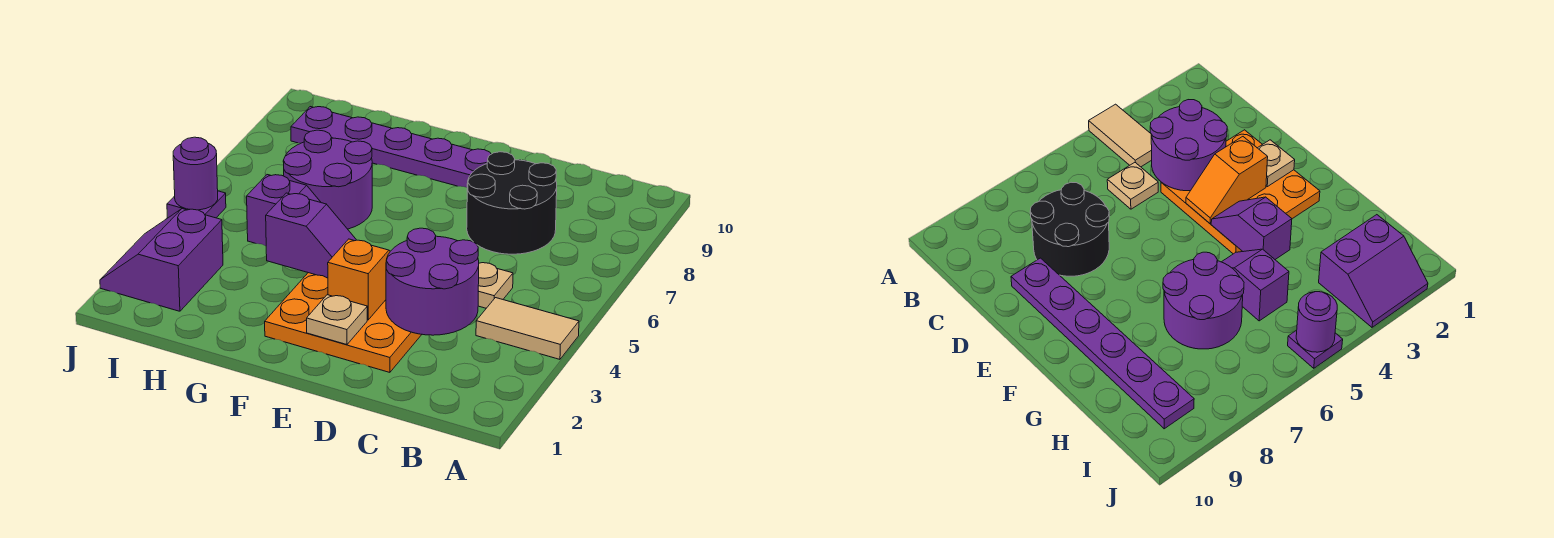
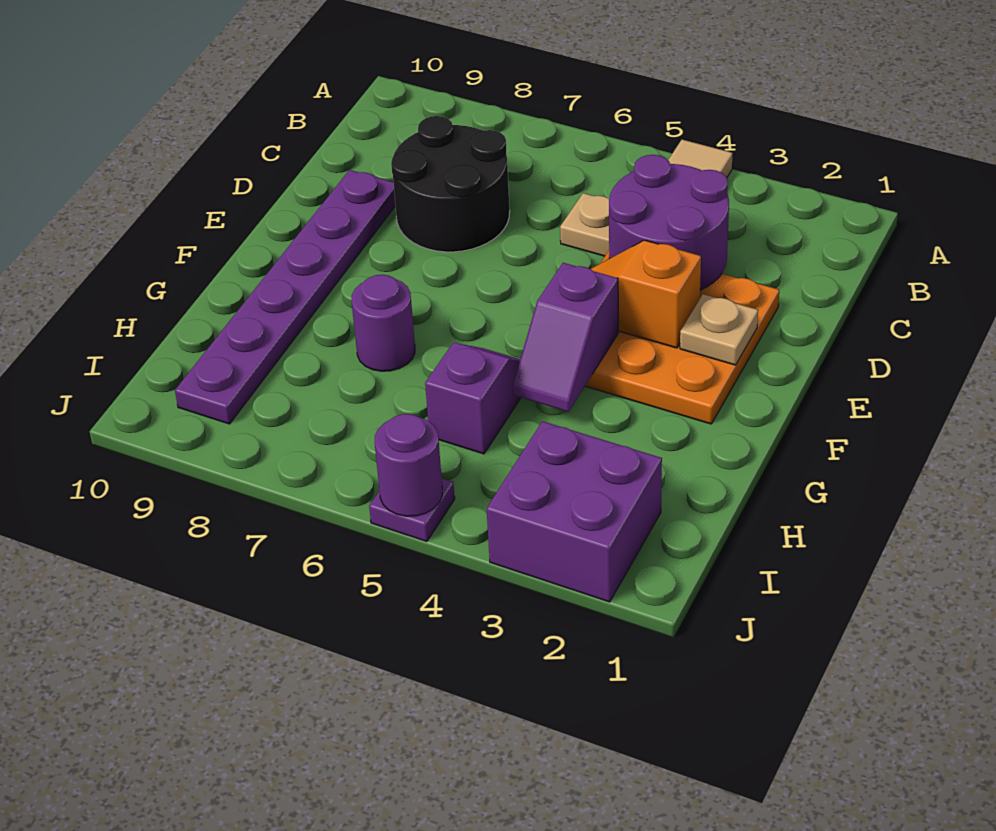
purple 1x2 slope [266,193,356,278] -> purple 1x2 slope turned to [513,263,618,412]
purple 2x2 round brick [283,130,372,229] -> purple 1x1 round brick [352,275,415,371]
purple 2x2 slope [100,208,223,311] -> purple 2x2 brick [487,421,662,602]

